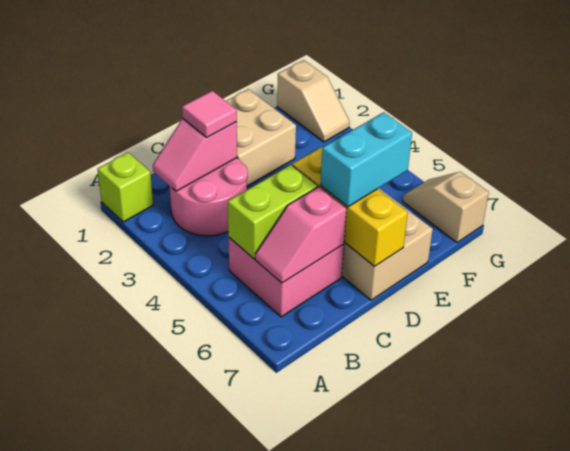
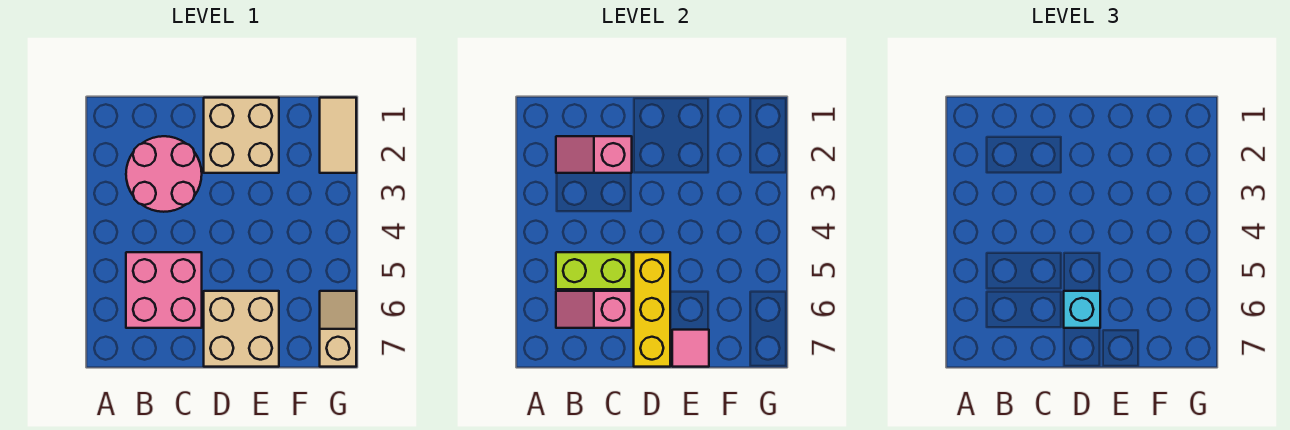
lime 1x1 brick [98,153,153,222] -> none
pink 1x1 tile [182,91,237,137] -> pink 1x1 tile moved to [672,330,709,367]
cyan 1x2 brick [321,112,412,207] -> cyan 1x1 brick [1064,291,1100,328]
tan 1x2 slope [277,60,350,142] -> tan 1x2 tile [320,98,356,173]

